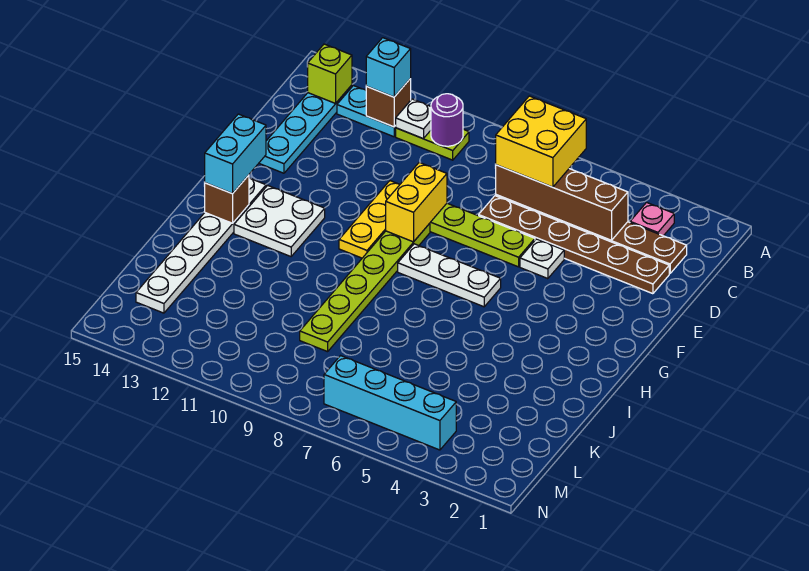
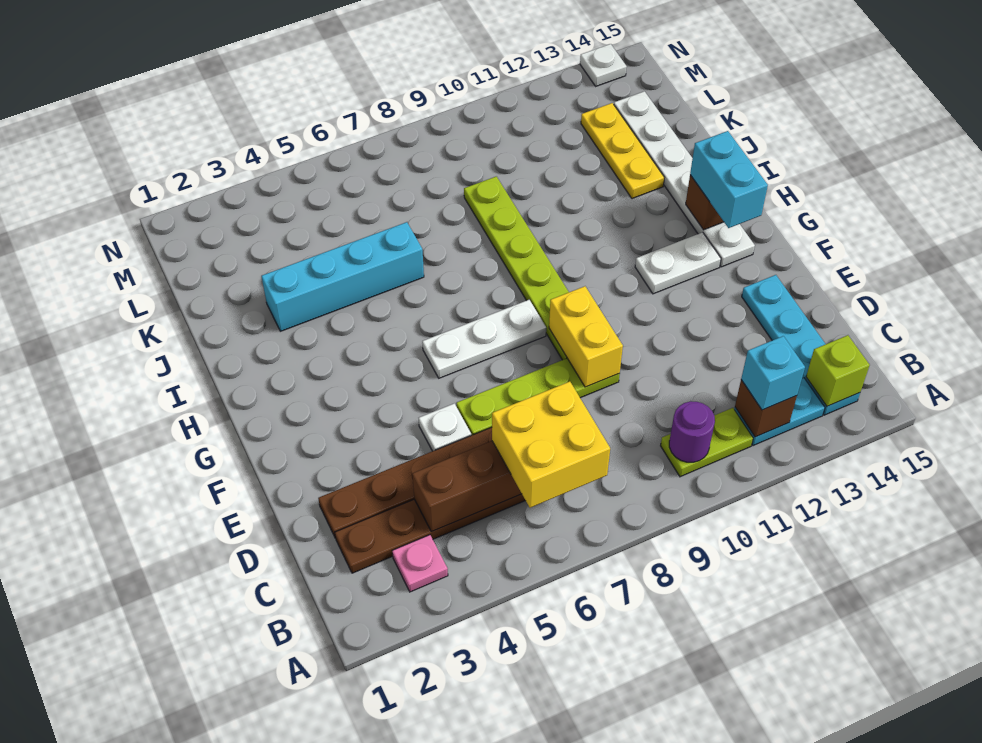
white 1x1 plate [396,99,431,139] -> white 1x1 plate moved to [580,44,627,86]
yellow 1x3 plate [339,181,400,258] -> yellow 1x3 plate moved to [581,103,664,199]
white 2x2 plate [234,185,325,256] -> white 1x2 plate [635,232,721,294]
cyan 1x4 brick [324,356,456,450] -> cyan 1x4 brick moved to [262,222,424,331]

